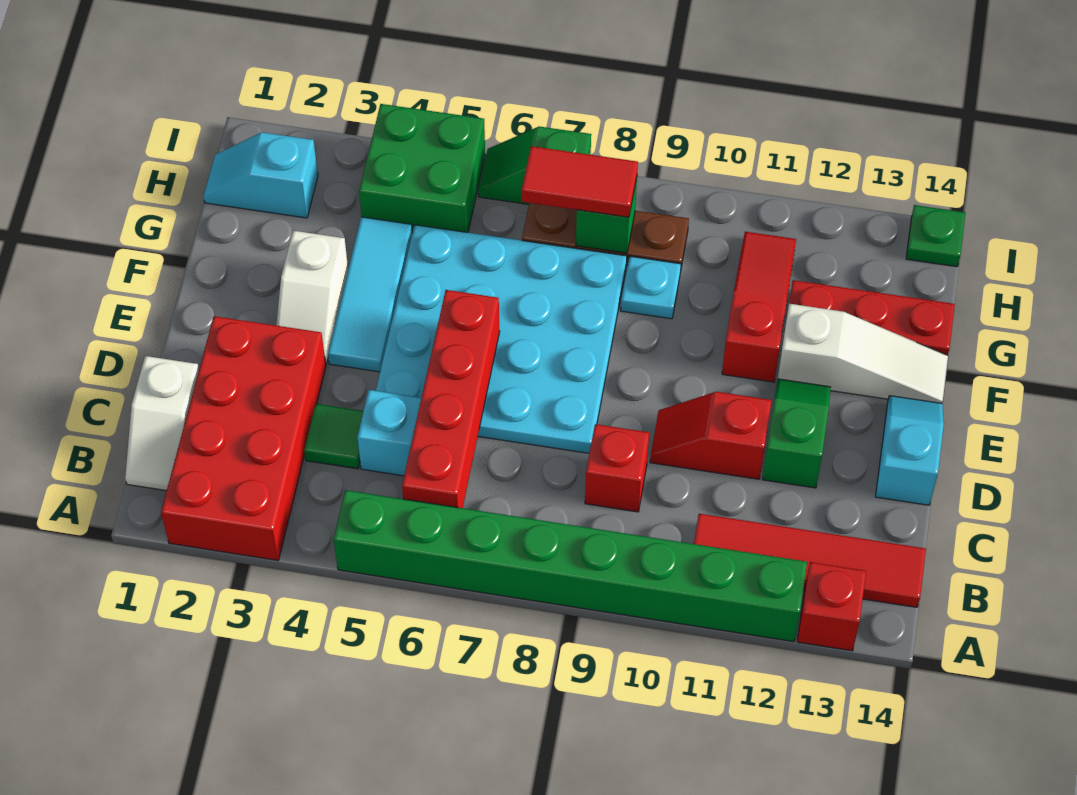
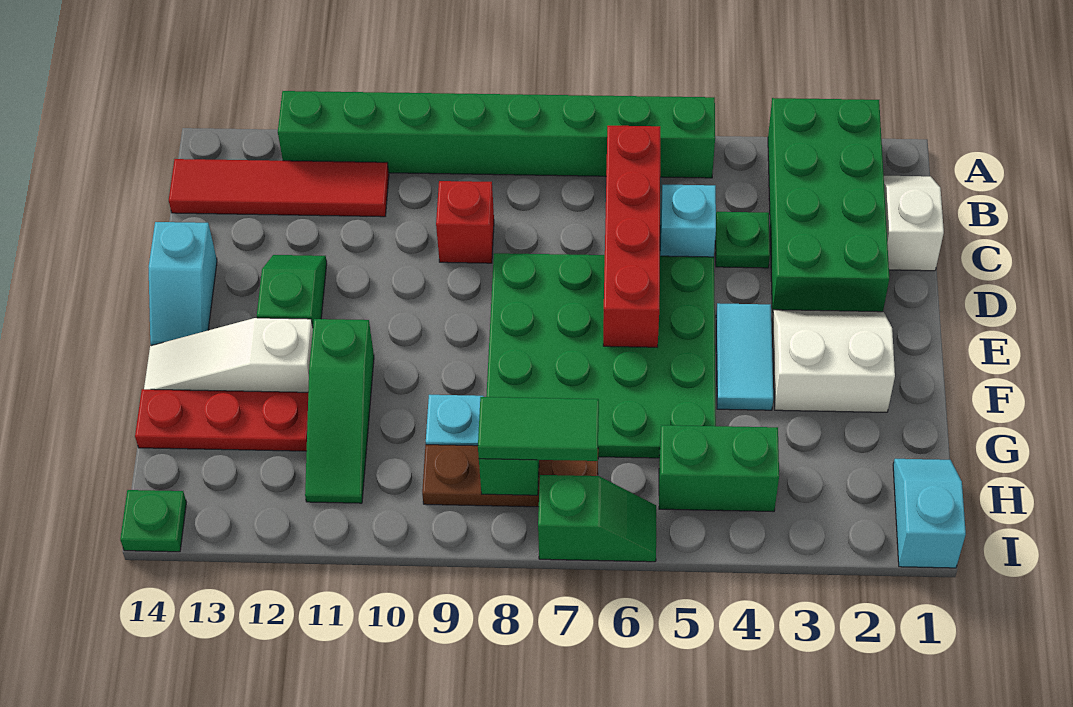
red 2x4 brick [161,316,326,560] -> green 2x4 brick [768,98,889,314]
red 1x1 brick [797,562,866,651] -> none
green 1x1 tile [304,404,363,469] -> green 1x1 plate [715,212,770,268]
cyan 4x4 plate [376,225,627,453] -> green 4x4 plate [486,253,716,458]
red 1x2 slope [650,392,771,479] -> none
green 1x2 slope [762,379,831,488] -> green 1x2 slope turned to [257,255,327,326]
white 1x2 slope [276,231,348,363] -> white 2x2 slope [772,310,895,412]
cyan 1x3 tile [328,217,412,372] -> cyan 1x2 tile [716,303,773,410]
red 1x3 slope [722,232,796,382] -> green 1x3 slope [305,319,374,503]
cyan 1x2 slope [204,132,318,218] -> cyan 1x2 slope turned to [893,459,966,568]
green 2x2 brick [359,104,485,232] -> green 1x2 brick [659,425,779,512]
red 1x2 tile [522,146,638,217] -> green 1x2 tile [478,397,599,461]

